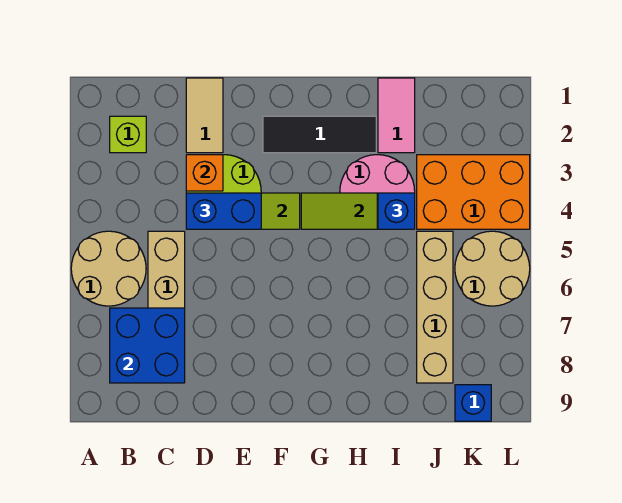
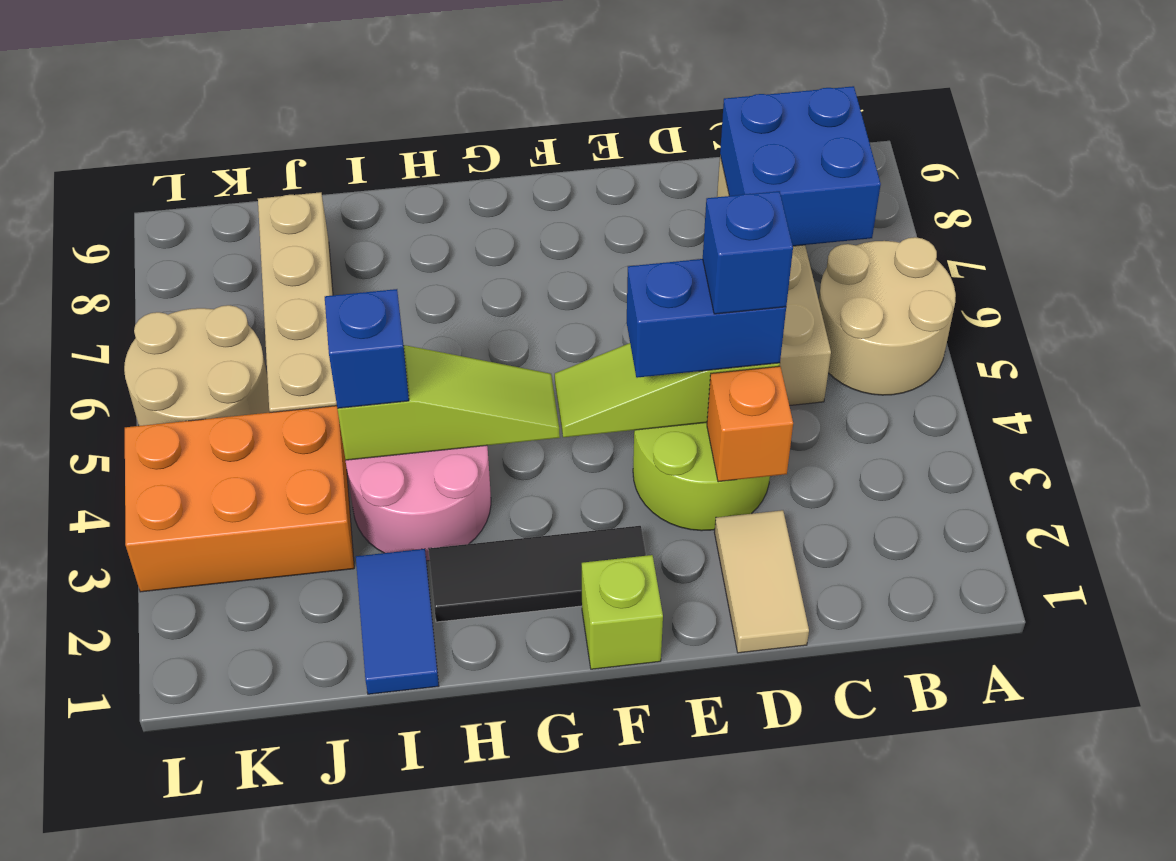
lime 1x1 brick [110,116,146,153] -> lime 1x1 brick moved to [582,555,663,669]
pink 1x2 tile [378,78,415,153] -> blue 1x2 tile [356,549,439,694]
blue 1x1 brick [455,385,491,421] -> blue 1x1 brick moved to [703,191,793,314]

